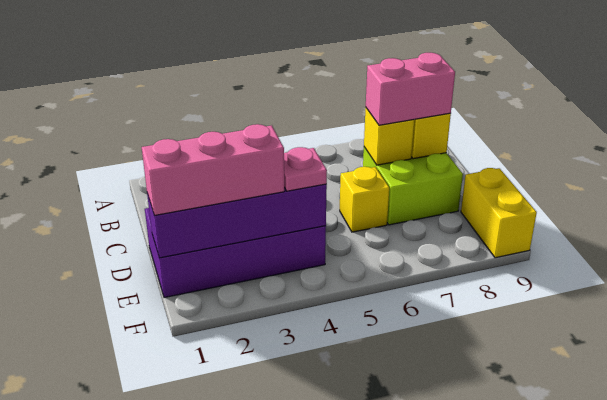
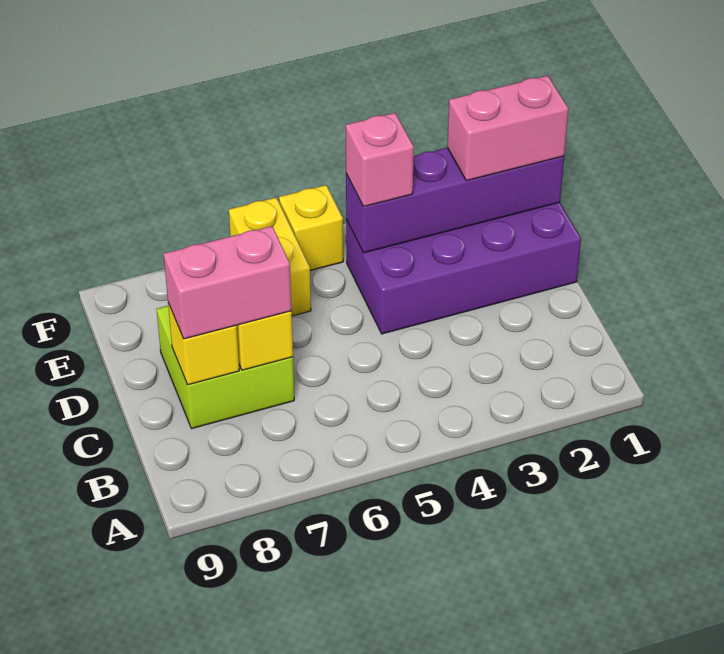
yellow 1x1 brick [340,167,389,232] -> yellow 1x1 brick moved to [279,185,343,271]
pink 1x3 brick [142,124,284,216] -> pink 1x2 brick [447,76,569,181]
pink 1x1 plate [284,147,327,191] -> pink 1x1 brick [346,113,414,207]
yellow 1x2 brick [461,168,537,258] -> yellow 1x2 brick moved to [229,197,311,316]

